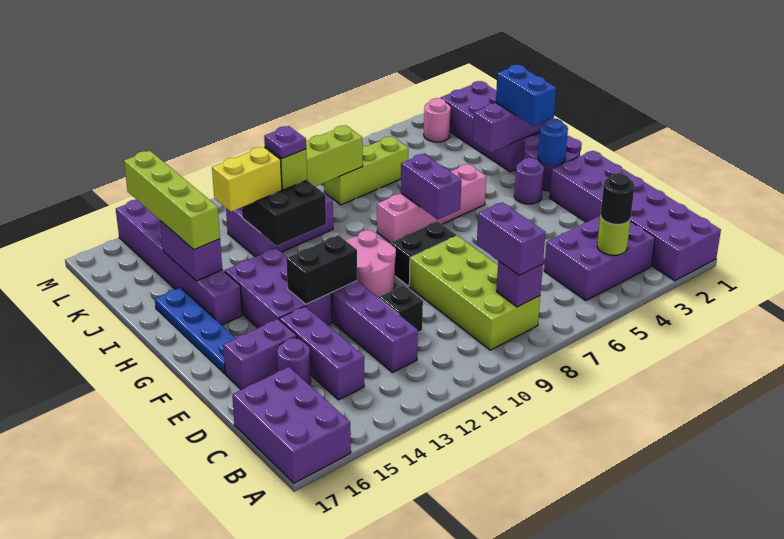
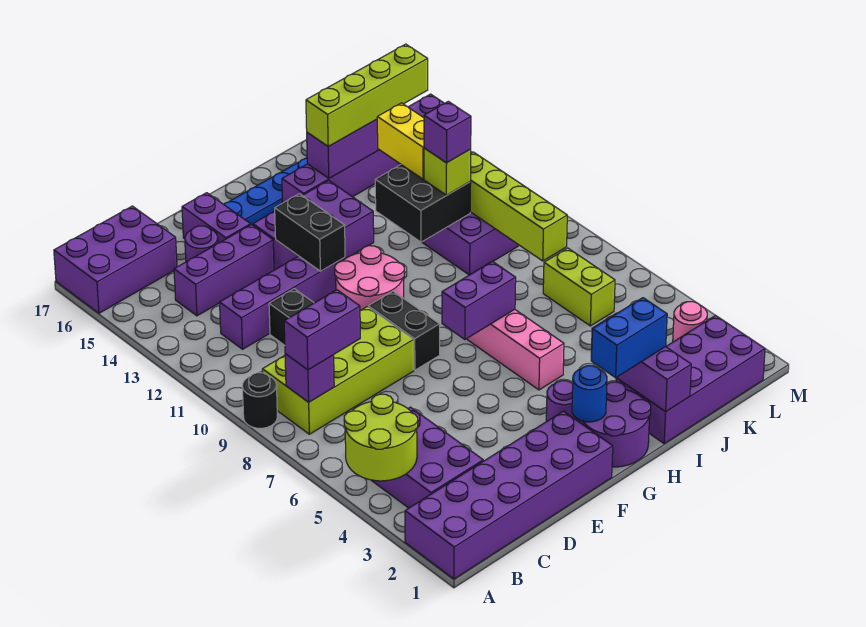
lime 1x1 round brick [597,215,631,255] -> lime 2x2 round brick [344,394,418,481]
black 1x1 round brick [601,173,635,224] -> black 1x1 round brick moved to [242,373,277,428]
purple 1x1 plate [264,126,306,158] -> purple 1x1 brick [424,101,471,163]
lime 1x3 brick [324,136,408,205] -> lime 1x2 brick [543,248,615,326]

